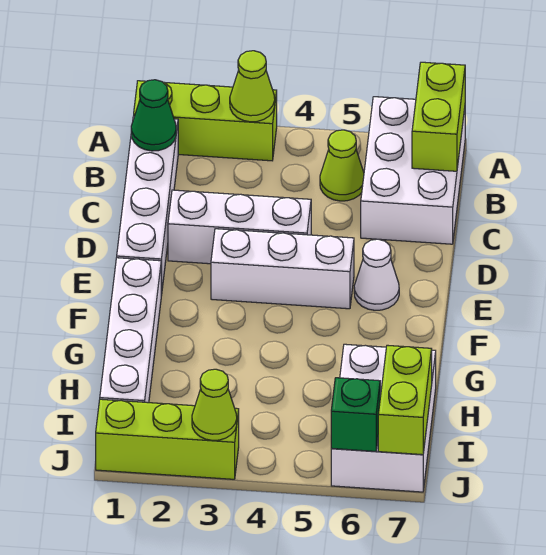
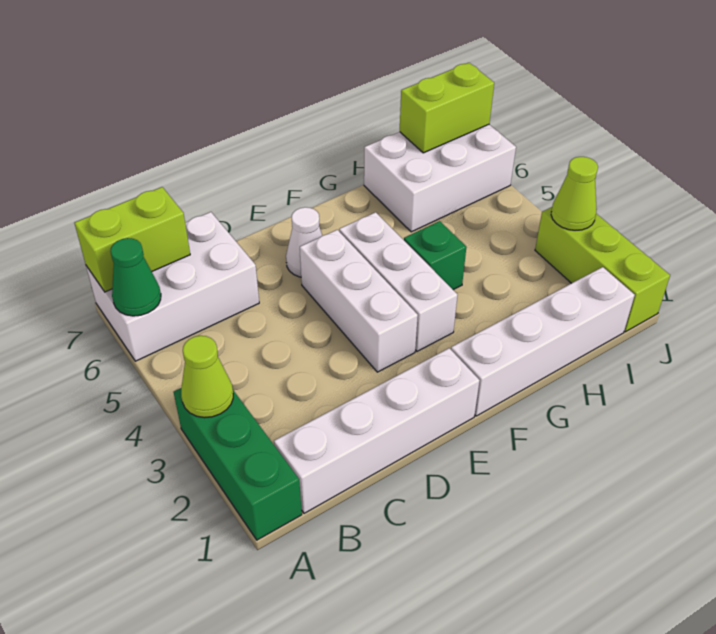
lime 1x3 brick [134,81,277,161] -> green 1x3 brick [174,388,302,540]
green 1x1 cone [131,80,176,151] -> green 1x1 cone moved to [110,238,161,316]
lime 1x1 cone [320,130,364,201] -> none
white 1x3 brick [168,190,311,264] -> white 1x3 brick moved to [339,212,457,351]
green 1x1 brick [331,378,380,451] -> green 1x1 brick moved to [404,221,466,290]

